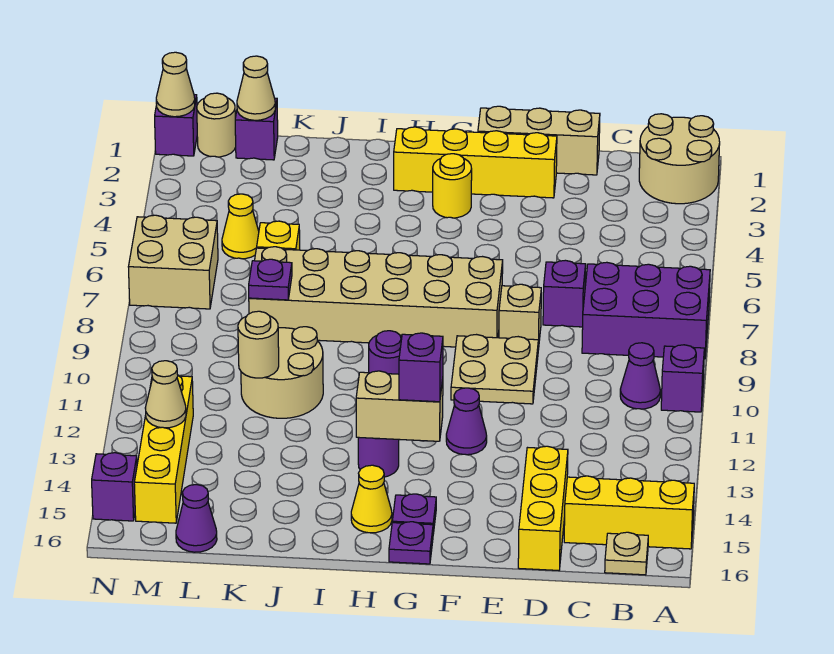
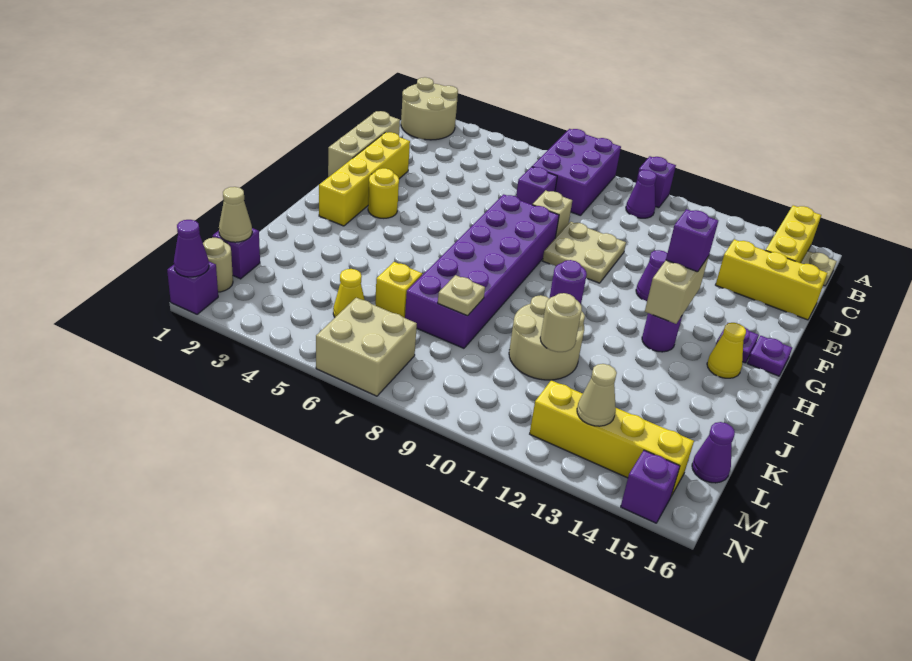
tan 2x6 brick [249,247,503,347] -> purple 2x6 brick [405,194,559,348]
purple 1x1 plate [249,259,292,300] -> tan 1x1 plate [438,275,485,316]
tan 1x1 cone [156,52,195,117] -> purple 1x1 cone [174,220,209,277]

